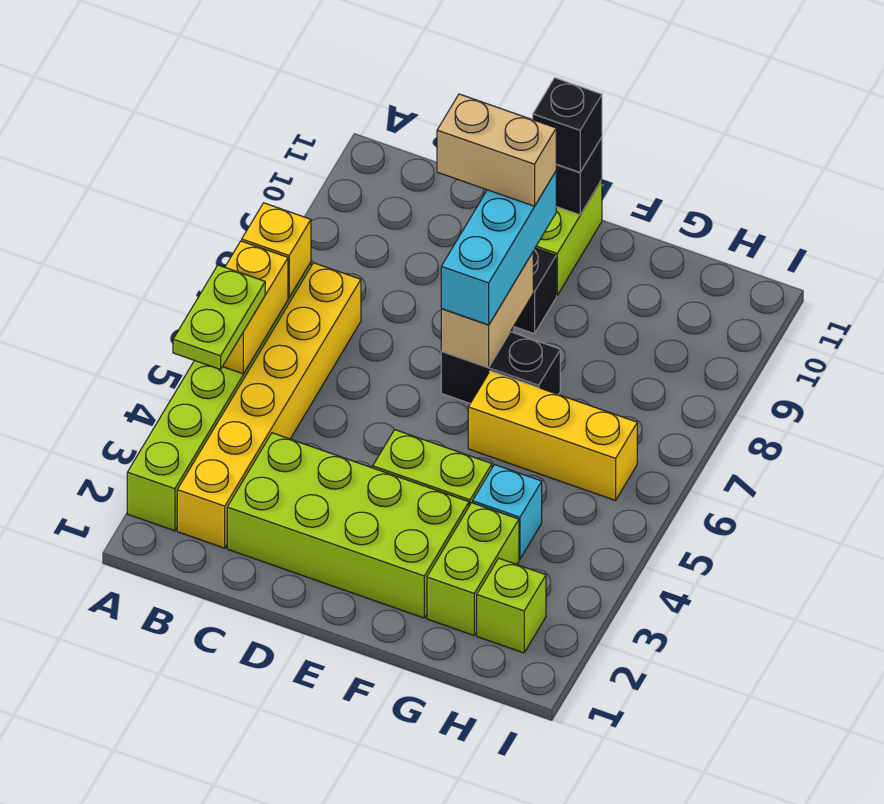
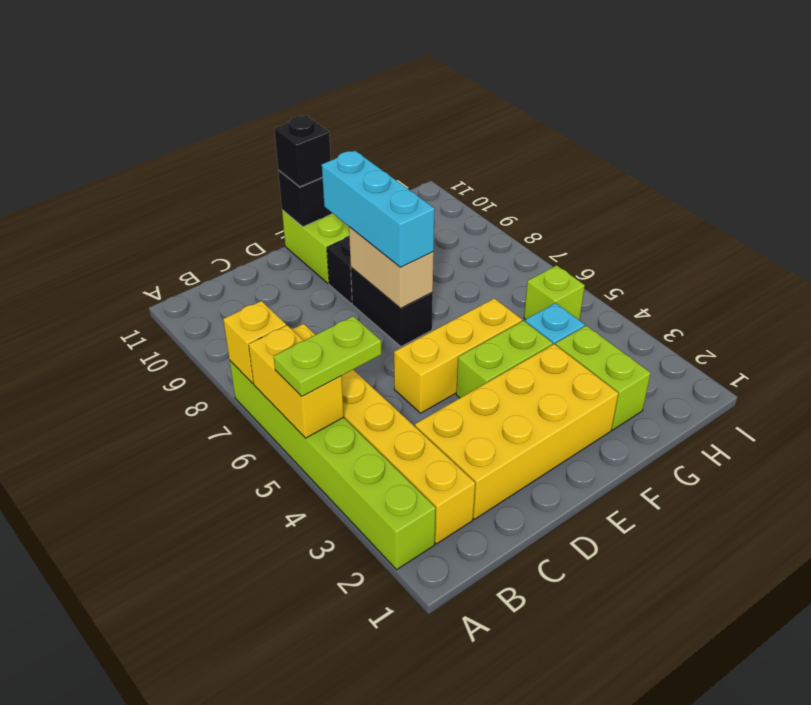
lime 1x2 plate [173,265,265,369] -> lime 1x2 plate turned to [274,316,381,396]
lime 2x4 brick [227,433,469,618] -> yellow 2x4 brick [415,344,618,519]
tan 1x2 brick [437,94,557,206] -> none
black 1x2 brick [441,332,560,403] -> black 1x2 brick turned to [351,268,433,346]
yellow 1x3 brick [468,371,637,500] -> yellow 1x3 brick moved to [394,298,522,413]
lime 1x1 brick [477,558,546,653] -> lime 1x1 brick moved to [524,265,585,320]

